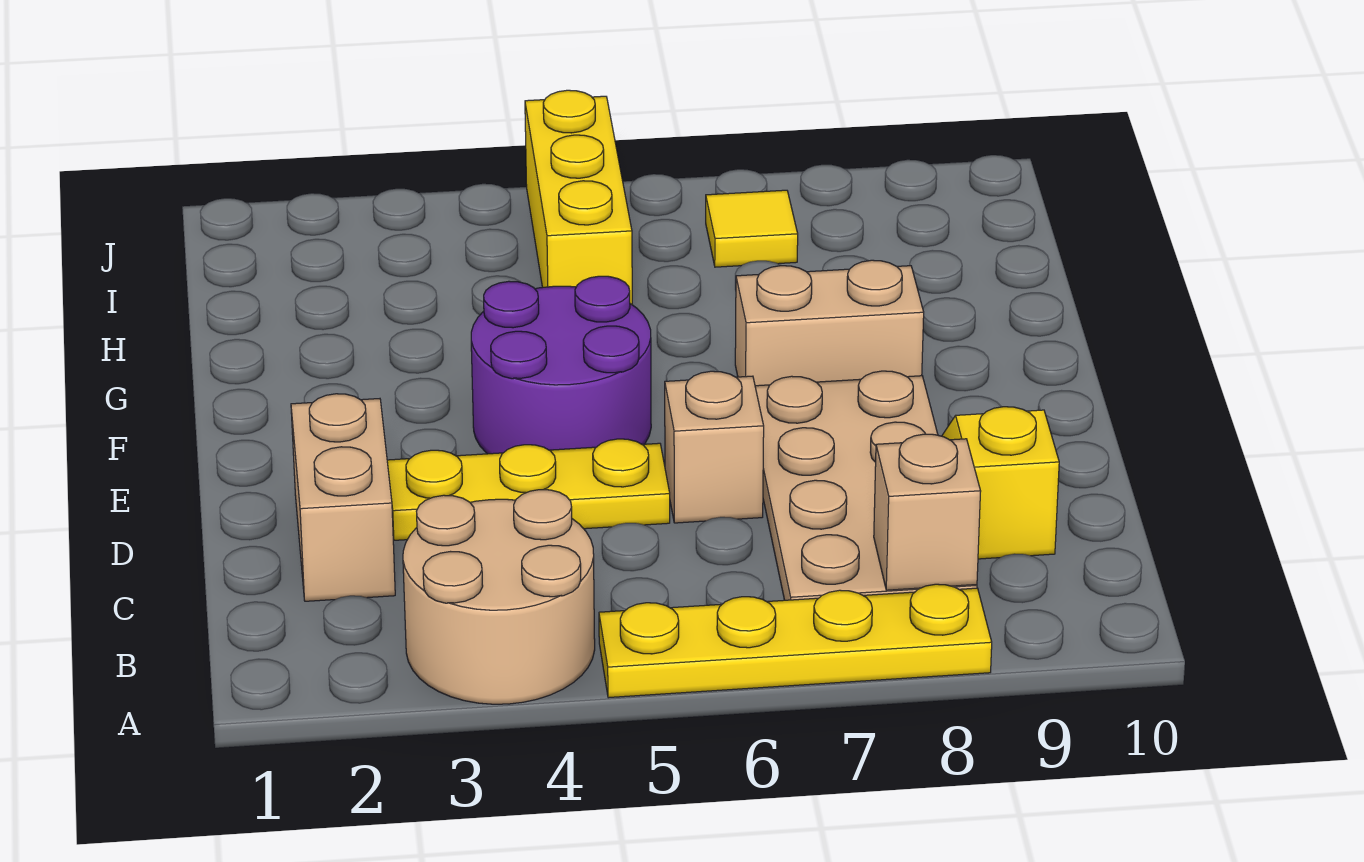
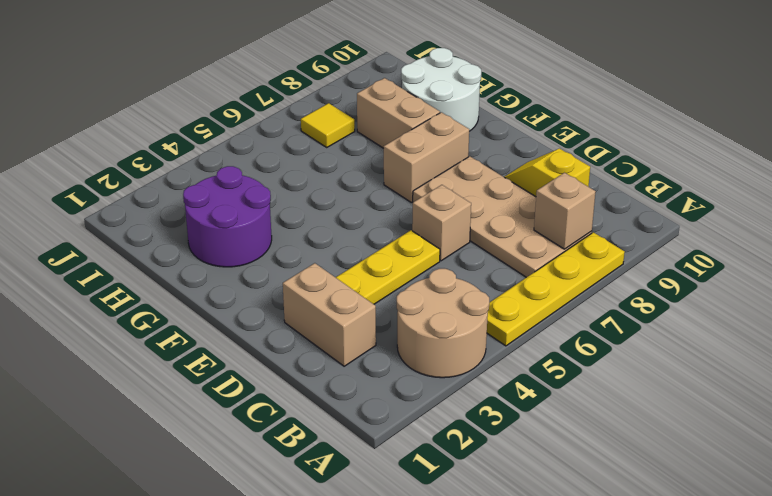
purple 2x2 round brick [471,276,651,454] -> purple 2x2 round brick moved to [183,166,272,267]
none -> tan 1x2 brick [357,78,440,148]
none -> white 2x2 round brick [401,48,481,131]
yellow 1x3 brick [525,90,632,304] -> none

